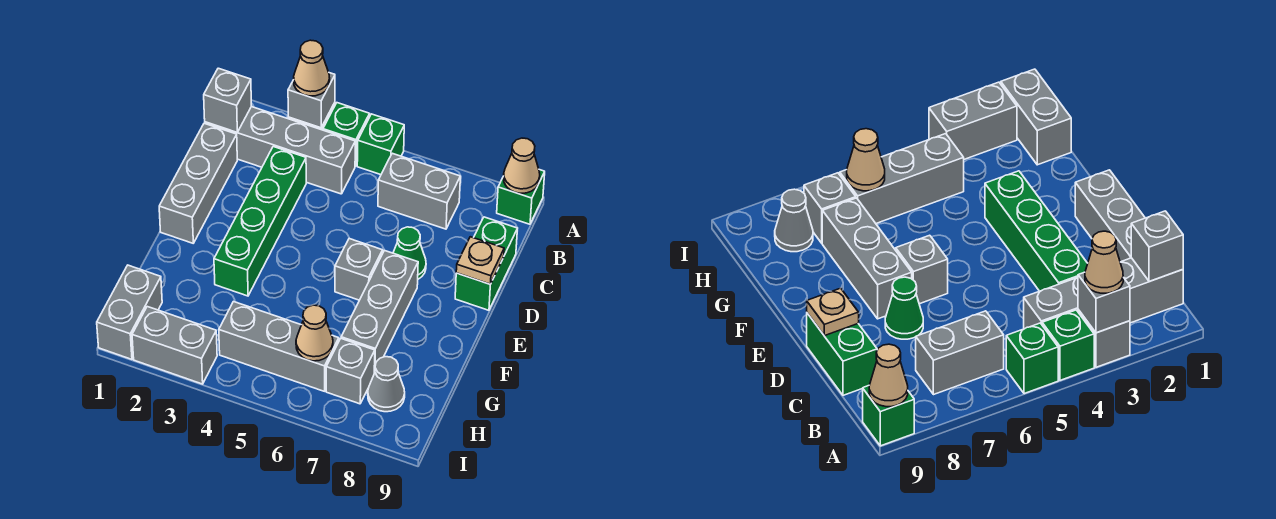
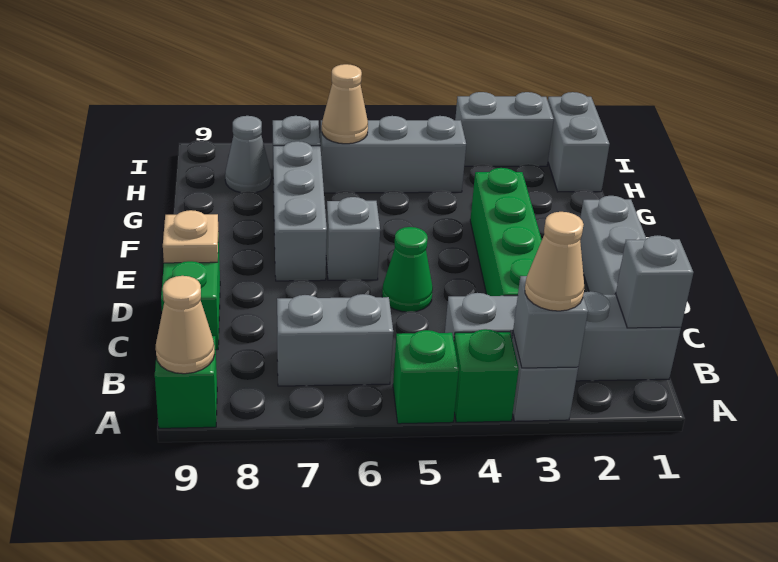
green 1x1 cone [393,227,426,279] -> green 1x1 cone moved to [382,227,433,312]

